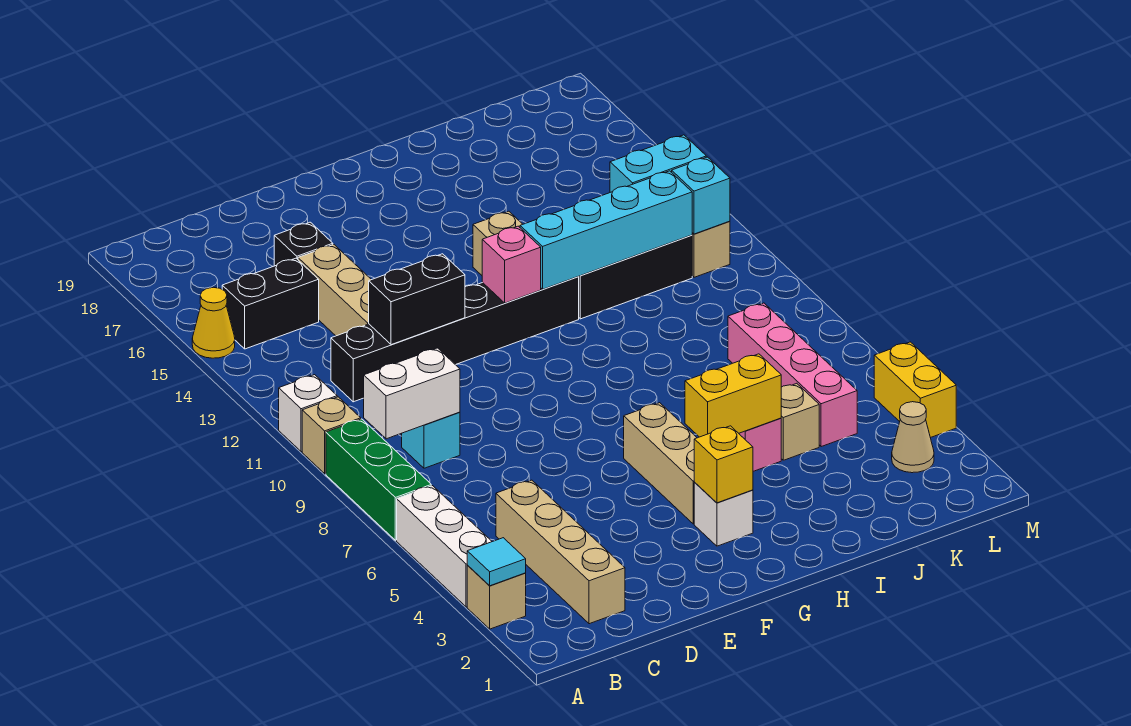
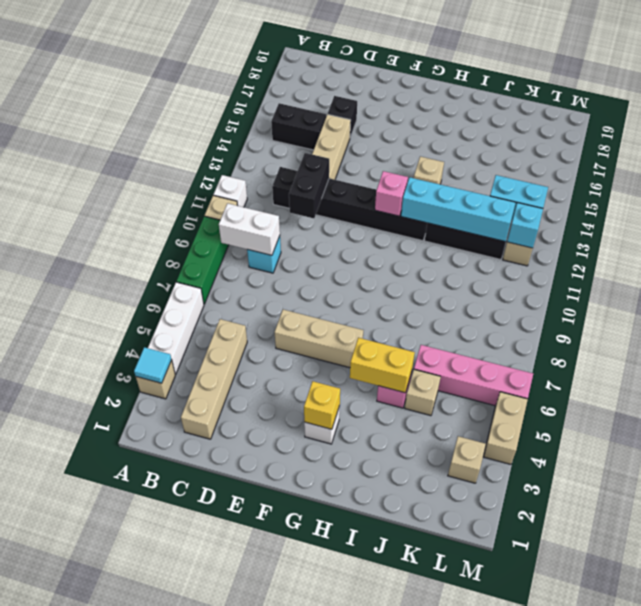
yellow 1x1 cone [192,287,235,358] -> none
black 1x2 brick [369,254,465,345] -> black 1x2 brick turned to [289,153,329,218]
tan 1x3 brick [624,403,697,524] -> tan 1x3 brick turned to [275,310,363,368]
pink 1x4 brick [728,303,857,447] -> pink 1x4 brick turned to [414,345,533,406]
tan 1x1 cone [892,402,934,473] -> tan 1x1 brick [448,436,486,483]
yellow 1x2 brick [874,342,956,438] -> tan 1x2 brick [483,392,528,464]

